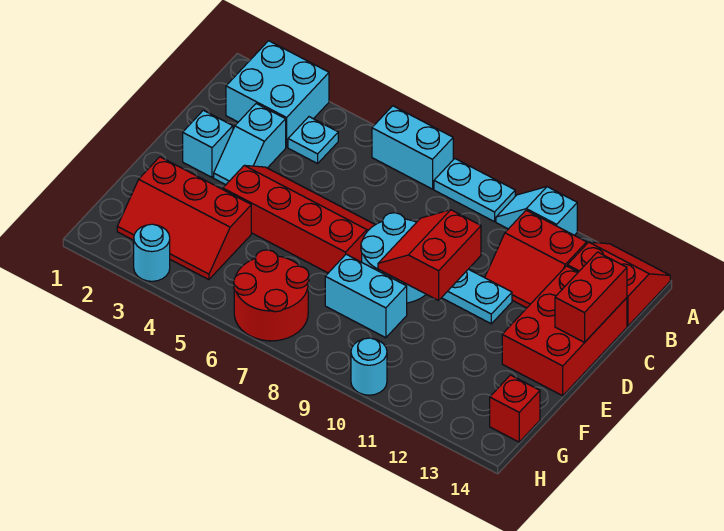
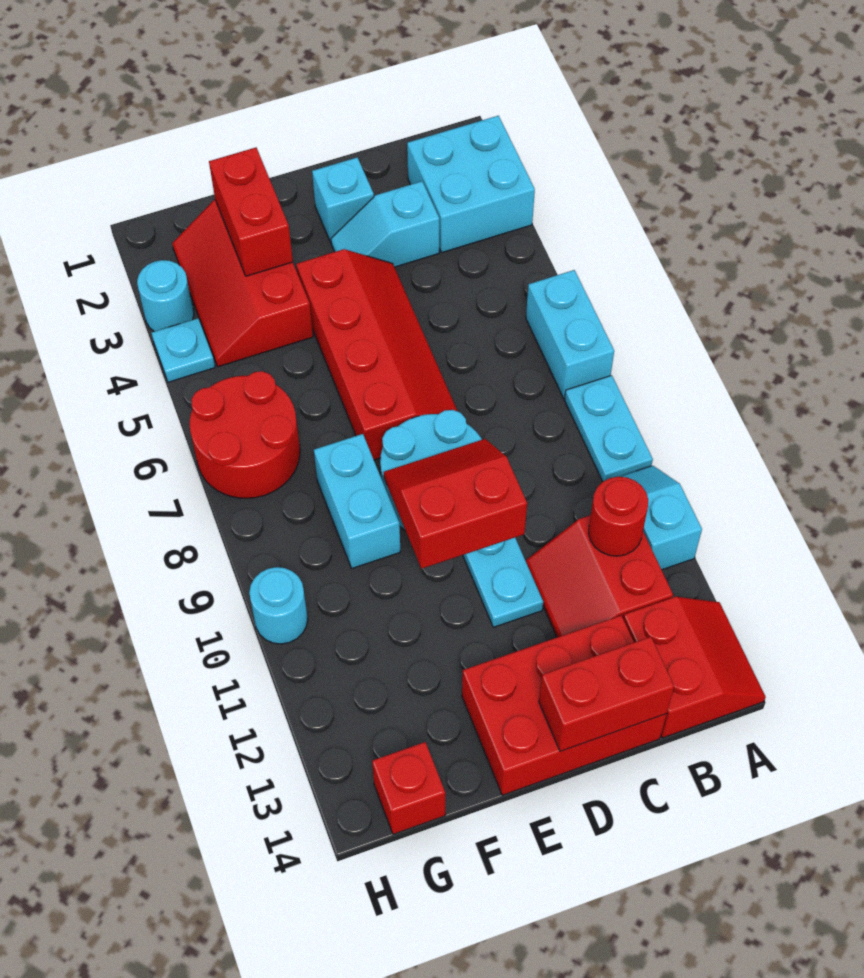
cyan 1x1 plate [288,117,338,164] -> cyan 1x1 plate moved to [152,318,215,382]
none -> red 1x1 round brick [589,477,648,556]
none -> red 1x2 brick [209,148,293,276]

